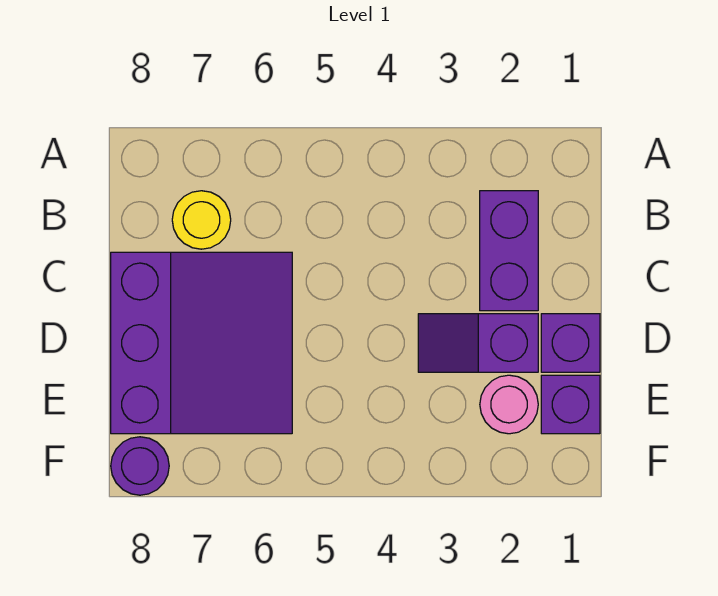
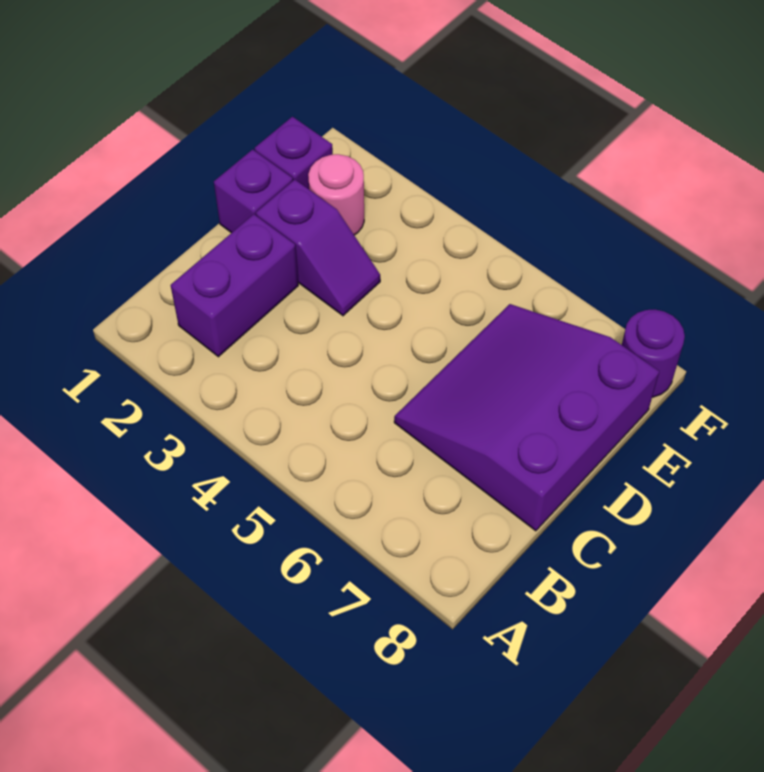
yellow 1x1 round brick [172,191,231,249] -> none

